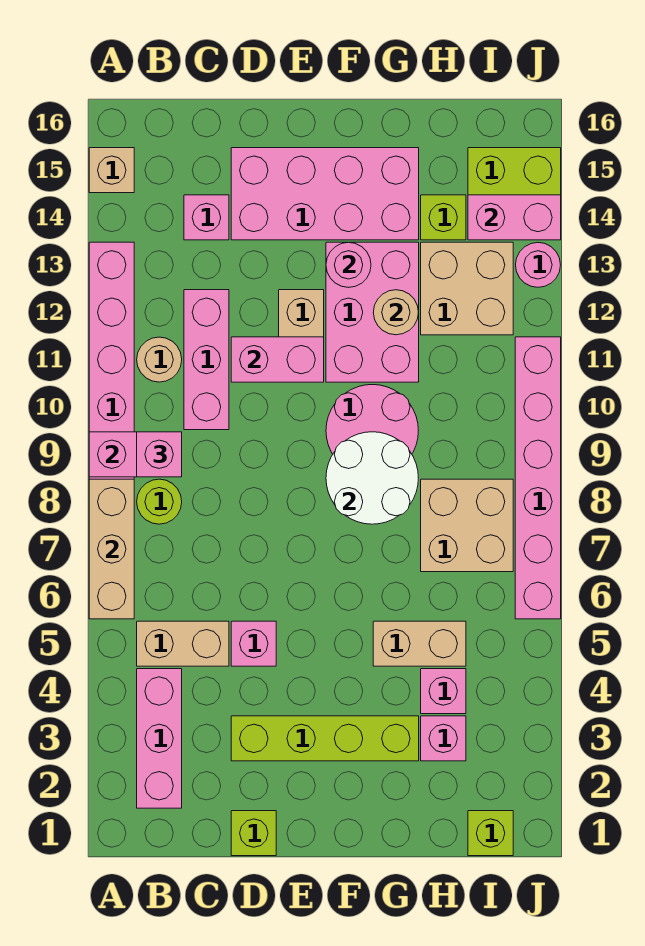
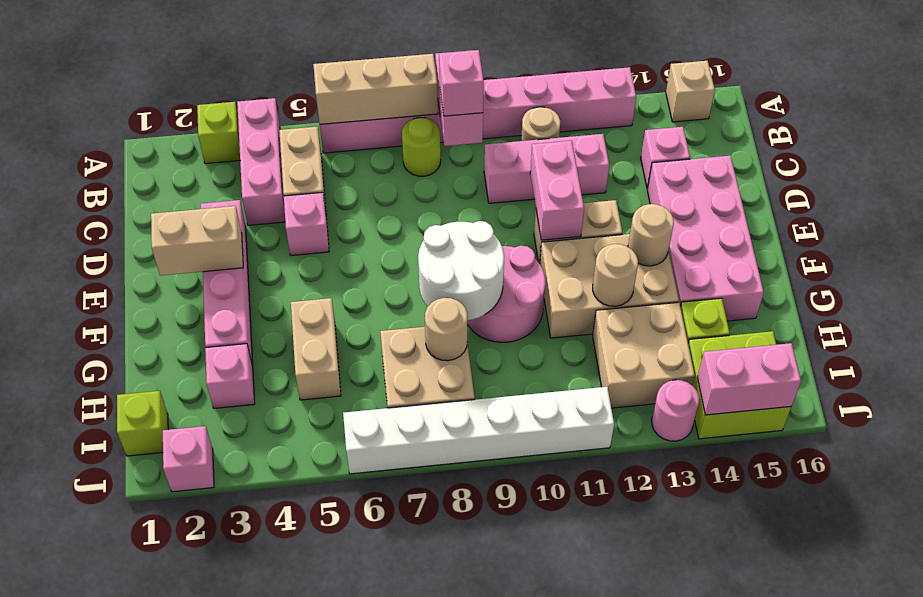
pink 1x3 brick [137,669,182,808] -> pink 1x3 brick turned to [237,98,285,225]
lime 1x1 brick [231,811,276,856] -> lime 1x1 brick moved to [197,102,240,164]
lime 1x4 brick [231,716,419,761] -> pink 1x4 brick [201,200,253,367]
none -> tan 1x2 brick [151,206,243,276]
pink 2x3 brick [326,242,419,382] -> tan 2x3 brick [540,234,679,338]
pink 1x1 round brick [326,242,371,287] -> tan 1x1 round brick [628,204,674,266]
pink 1x1 brick [421,669,466,714] -> pink 1x1 brick moved to [163,426,214,492]
none -> tan 1x1 round brick [425,298,467,361]
pink 1x2 brick [468,195,561,240] -> pink 1x2 brick turned to [697,343,801,415]
pink 1x6 brick [515,337,561,619] -> white 1x6 brick [343,387,614,474]

